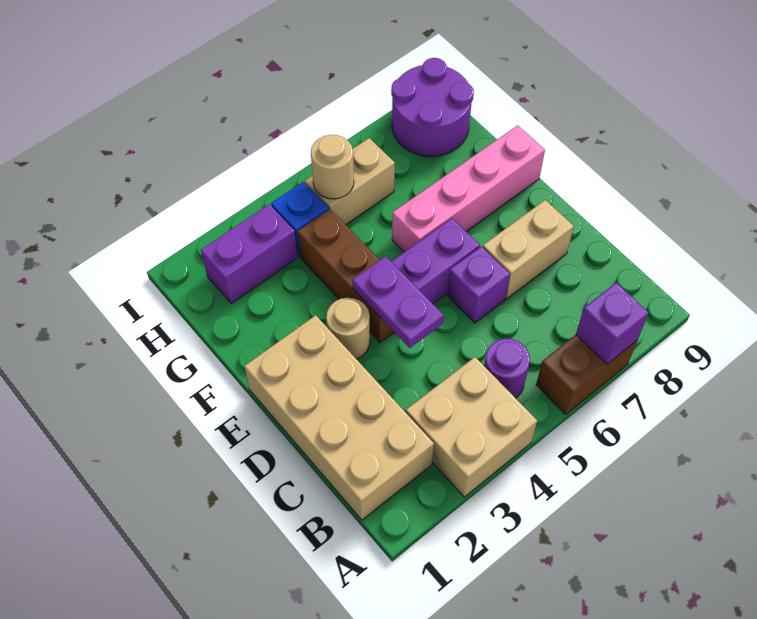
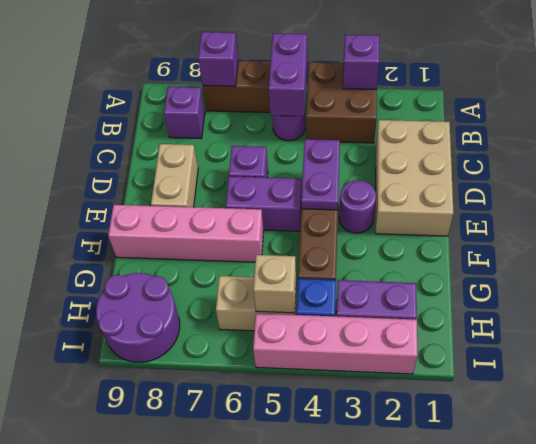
tan 2x2 brick [406,357,537,497] -> brown 2x2 brick [306,62,377,143]
none -> purple 1x1 brick [343,35,379,90]
none -> purple 1x2 brick [269,33,307,116]
tan 2x4 brick [244,315,434,520] -> tan 2x3 brick [376,120,454,236]
none -> purple 1x1 brick [164,86,205,139]
tan 1x2 brick [483,200,574,299] -> tan 1x2 brick turned to [151,144,198,207]
tan 1x1 round brick [326,298,370,359] -> purple 1x1 round brick [339,180,376,233]
tan 1x1 round brick [311,135,354,199] -> tan 1x1 brick [253,255,296,313]
none -> pink 1x4 brick [253,313,418,374]

